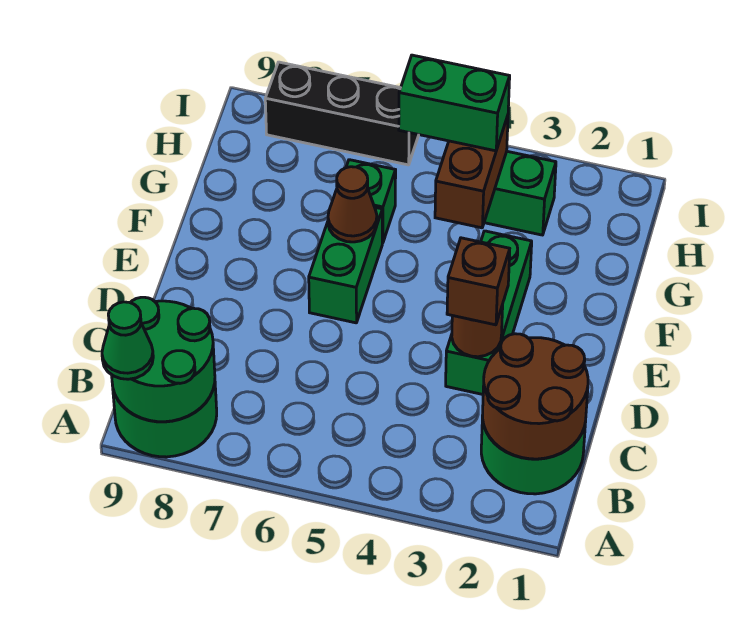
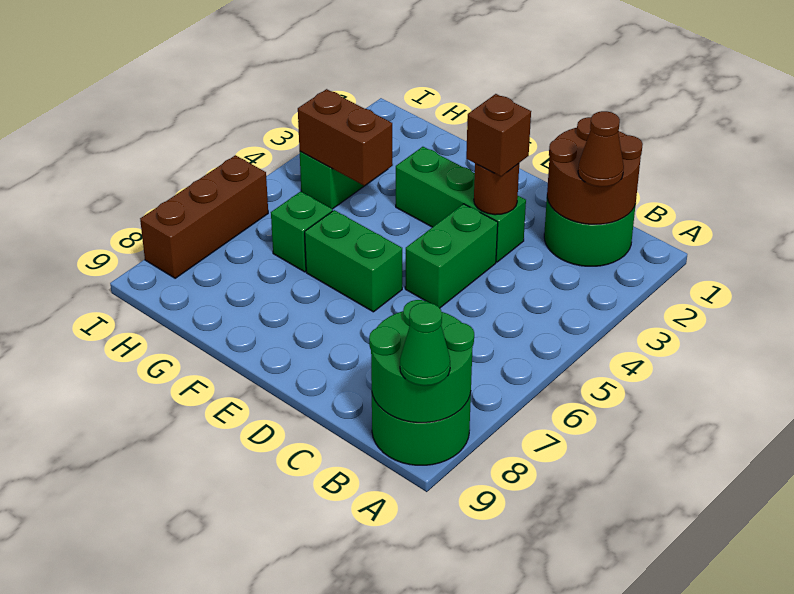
brown 1x1 cone [328,167,377,242] -> brown 1x1 cone moved to [578,111,624,187]
green 1x2 brick [399,55,510,151] -> green 1x2 brick moved to [405,204,498,308]
black 1x3 brick [265,62,419,165] -> brown 1x3 brick [140,155,268,278]

